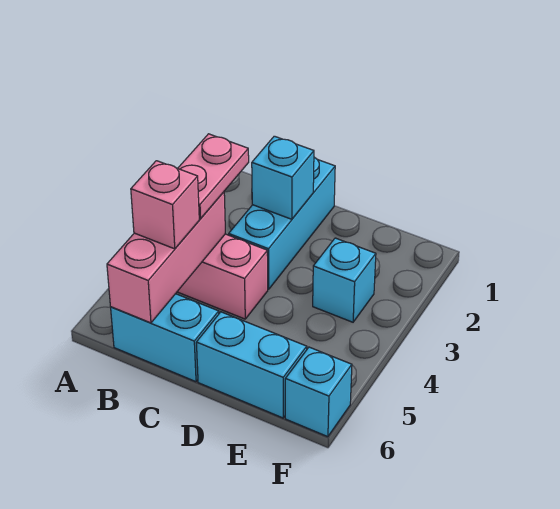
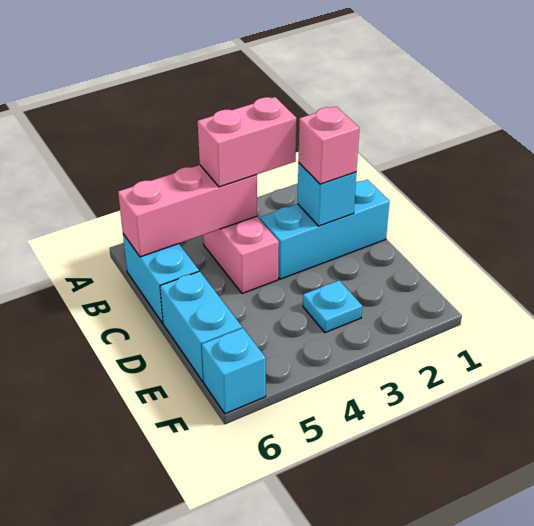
pink 1x2 plate [178,134,249,219] -> pink 1x2 brick [198,97,296,187]
pink 1x1 brick [131,161,199,249] -> pink 1x1 brick moved to [298,107,359,184]
cyan 1x1 brick [313,238,376,322] -> cyan 1x1 plate [303,280,362,333]

